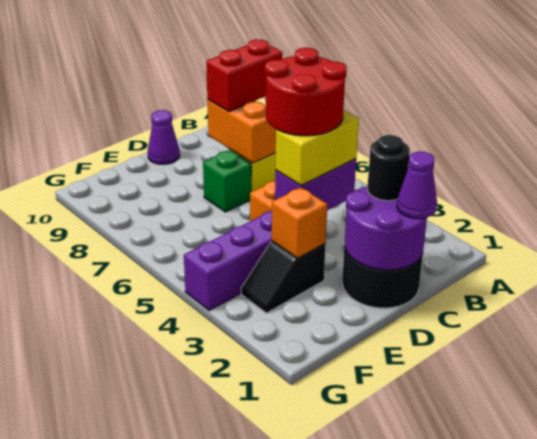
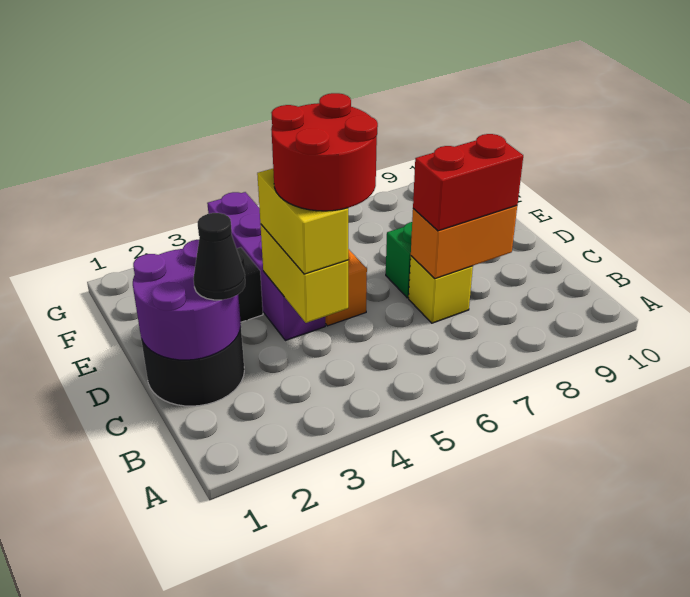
red 1x2 brick [206,39,282,111] -> red 1x2 brick turned to [413,134,523,231]
purple 1x1 cone [397,152,437,219] -> none
black 1x1 round brick [367,135,410,201] -> black 1x1 cone [193,213,245,300]
purple 1x2 brick [275,159,356,210] -> yellow 1x2 brick [260,224,348,323]
purple 1x1 cone [148,110,180,164] -> none
orange 1x1 brick [272,188,327,258] -> none

